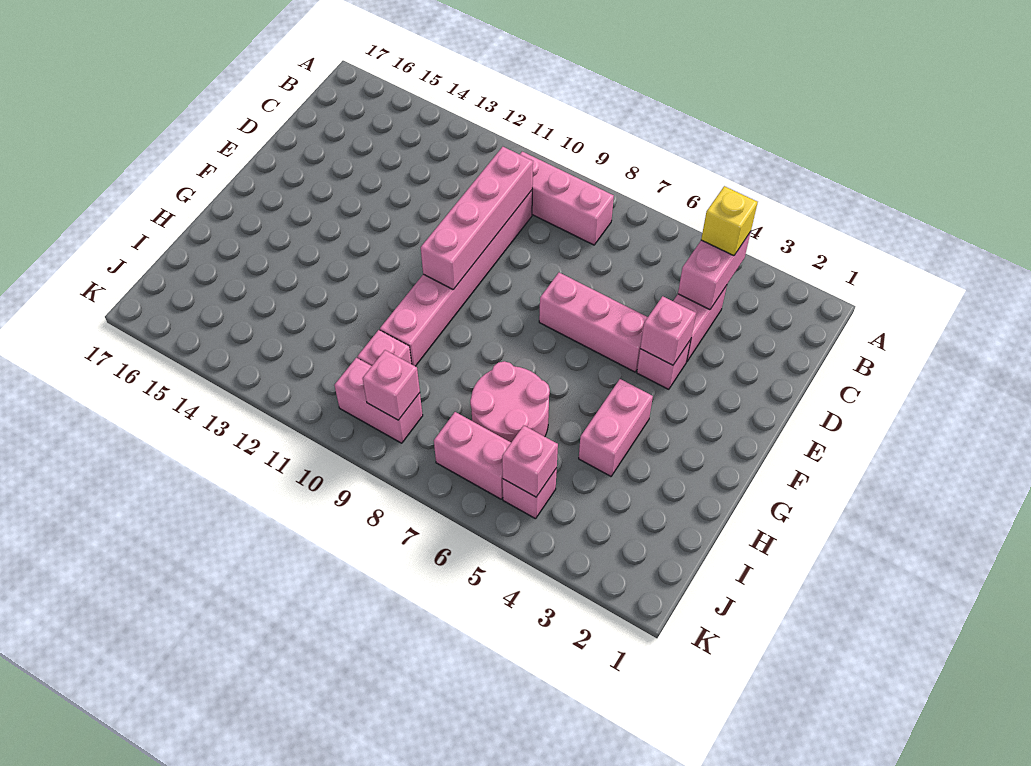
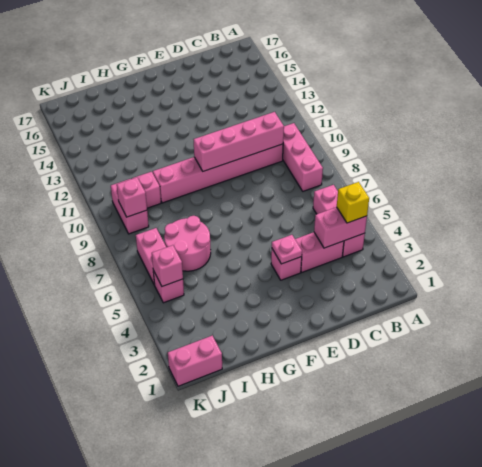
pink 1x1 brick [640,296,696,365] -> pink 1x1 plate [272,235,302,264]
pink 1x3 brick [539,273,648,372] -> pink 1x3 brick moved to [313,185,365,257]
pink 1x2 brick [579,379,653,476] -> pink 1x2 brick moved to [168,335,222,386]

